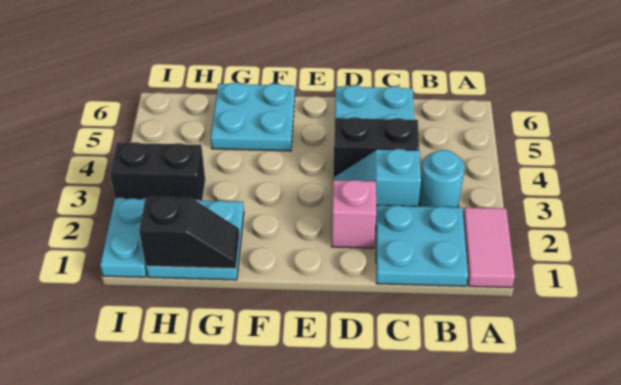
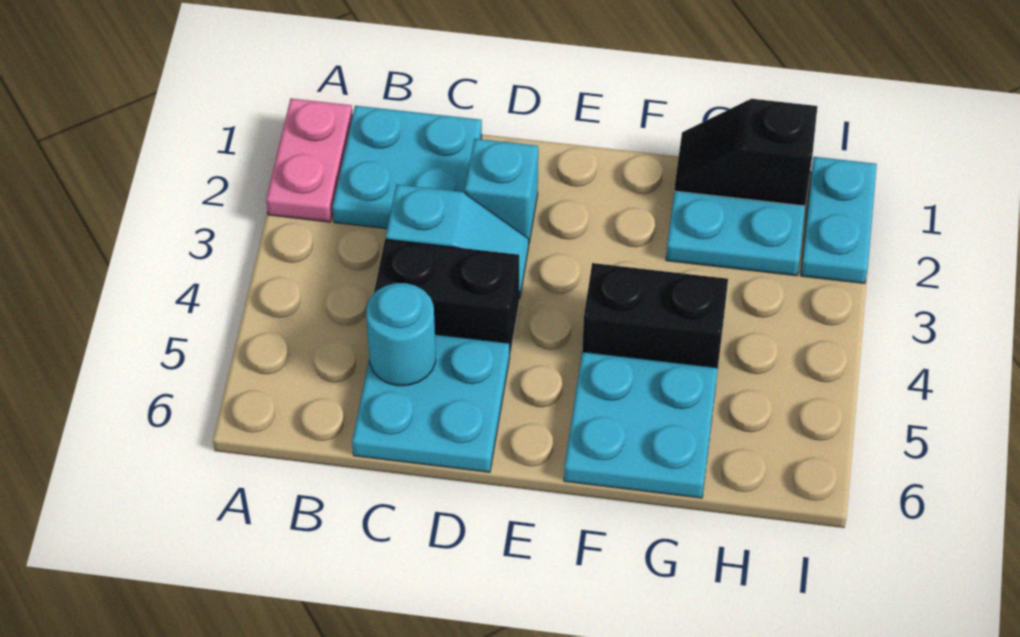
pink 1x2 tile [463,207,515,288] -> pink 1x2 plate [266,98,353,222]
cyan 1x1 round brick [419,150,465,207] -> cyan 1x1 round brick moved to [366,283,436,386]
pink 1x1 brick [332,180,376,248] -> cyan 1x1 brick [465,139,538,242]
black 1x2 brick [110,142,205,201] -> black 1x2 brick moved to [582,263,728,368]

